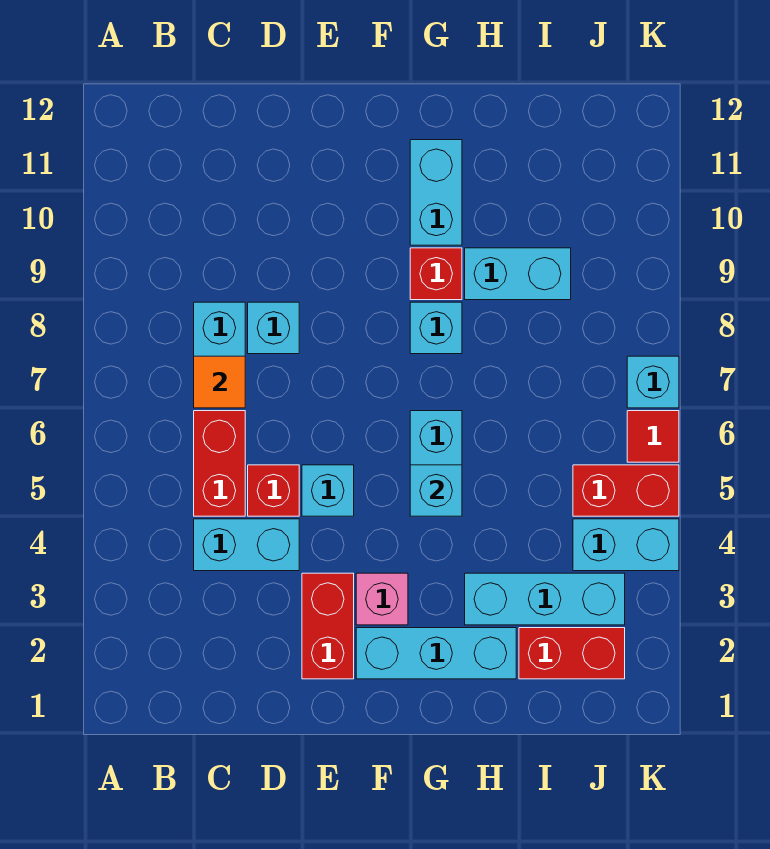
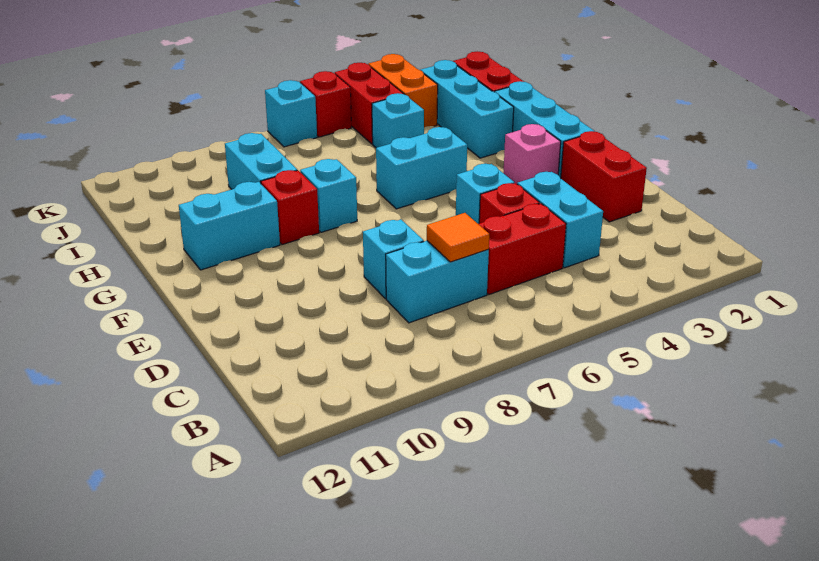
red 1x2 brick [302,573,354,679] -> red 1x2 brick turned to [561,131,647,222]
cyan 1x1 brick [410,465,462,516] -> cyan 1x1 brick moved to [372,93,424,148]
cyan 1x2 brick [573,519,679,571] -> orange 1x2 brick [368,54,438,127]
red 1x1 tile [627,411,679,462] -> red 1x1 brick [300,71,351,137]

